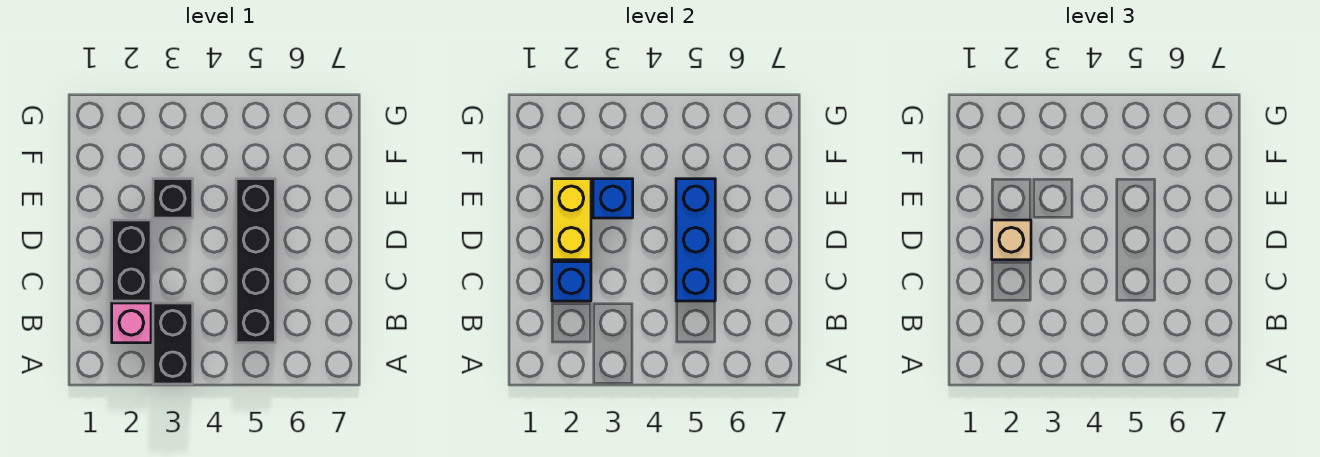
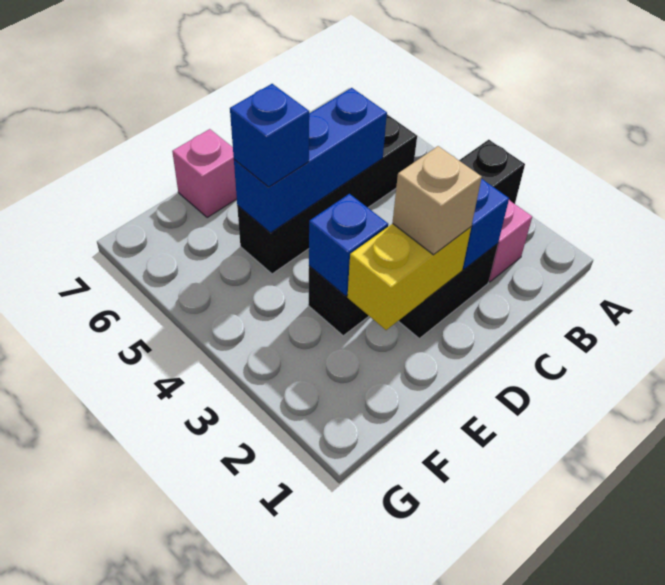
none -> blue 1x1 brick [230,84,309,187]
none -> pink 1x1 brick [172,129,237,218]

